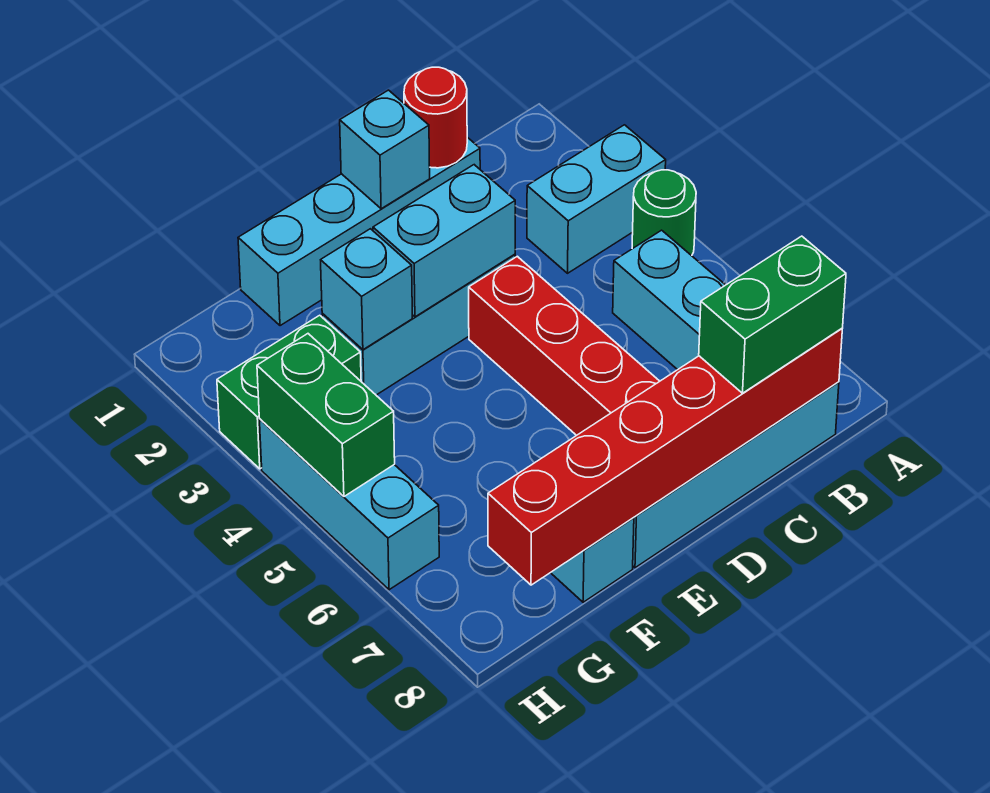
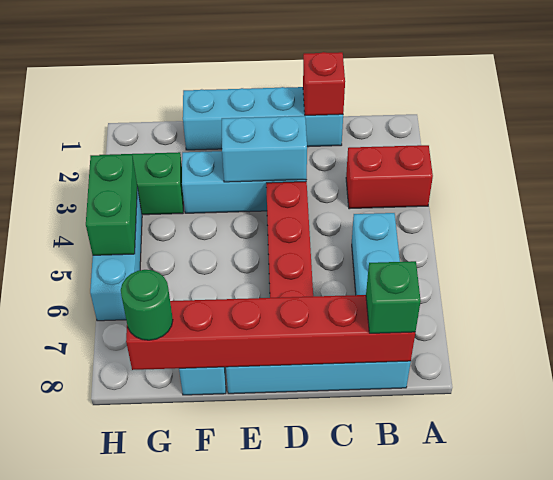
cyan 1x2 brick [527,125,666,273] -> red 1x2 brick [346,145,433,209]
green 1x1 round brick [632,170,696,256] -> green 1x1 round brick moved to [121,270,173,340]
green 1x2 brick [699,236,846,393] -> green 1x1 brick [366,261,421,333]
red 1x1 round brick [404,67,467,168] -> red 1x1 brick [303,52,345,115]
cyan 1x1 brick [340,90,430,209] -> none
cyan 1x1 brick [321,229,412,350] -> none

